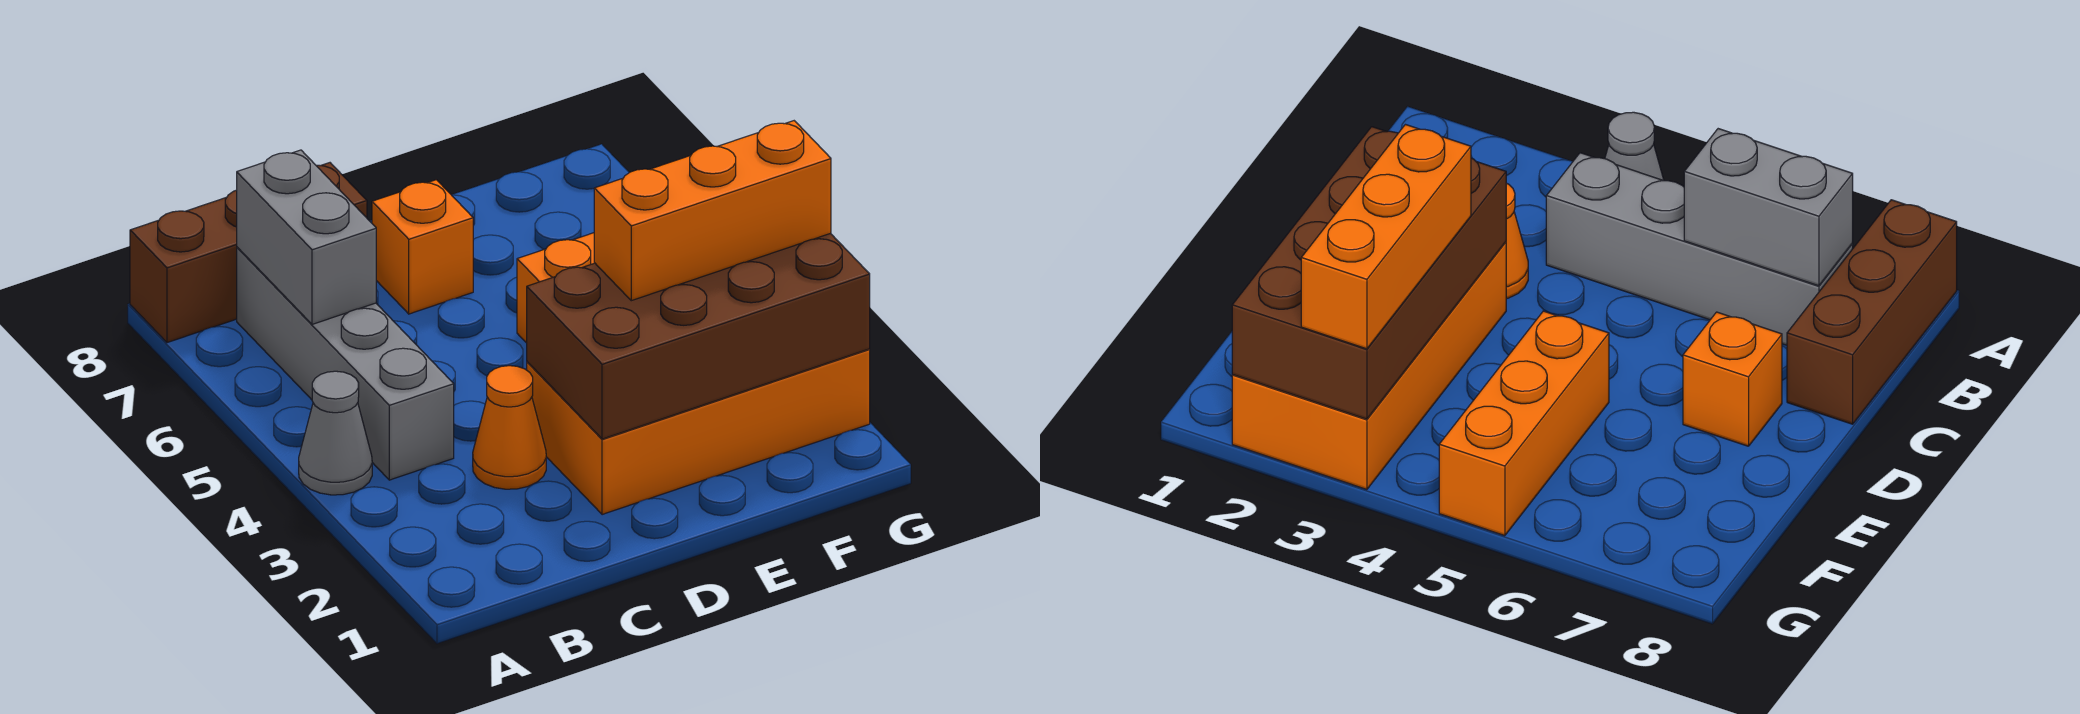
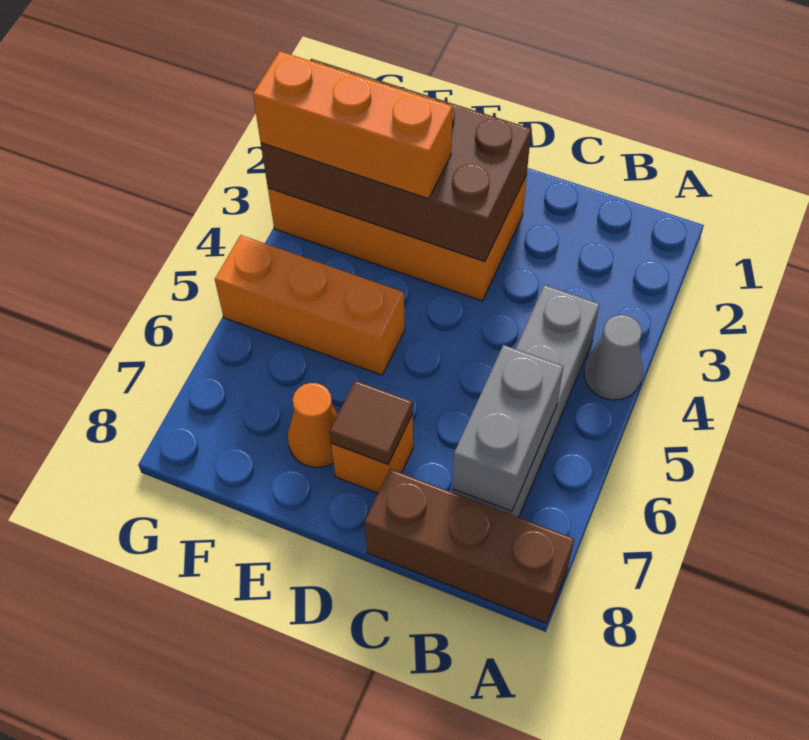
orange 1x1 cone [473,366,546,489] -> orange 1x1 cone moved to [288,383,338,468]
none -> brown 1x1 tile [330,380,413,464]

